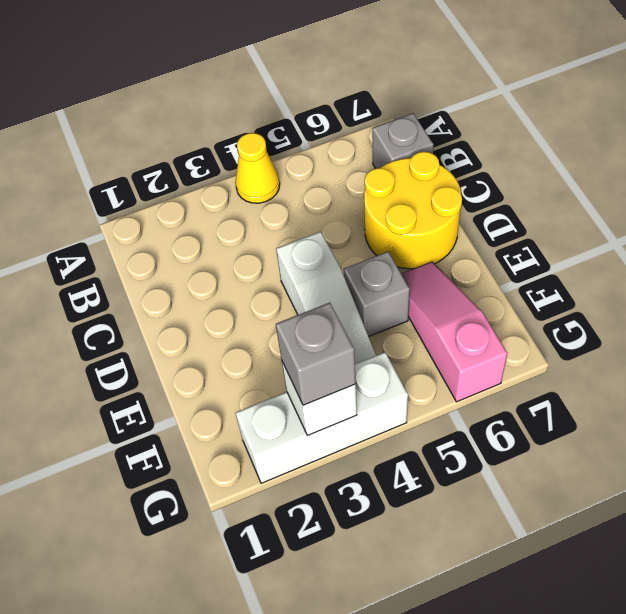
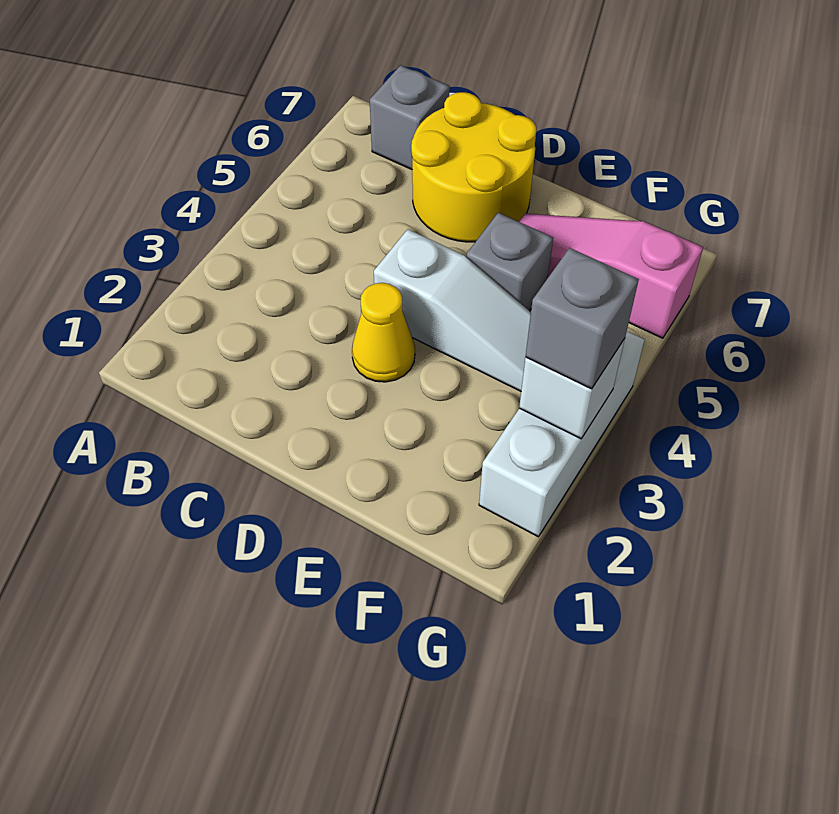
yellow 1x1 cone [235,133,280,203] -> yellow 1x1 cone moved to [352,283,415,382]

